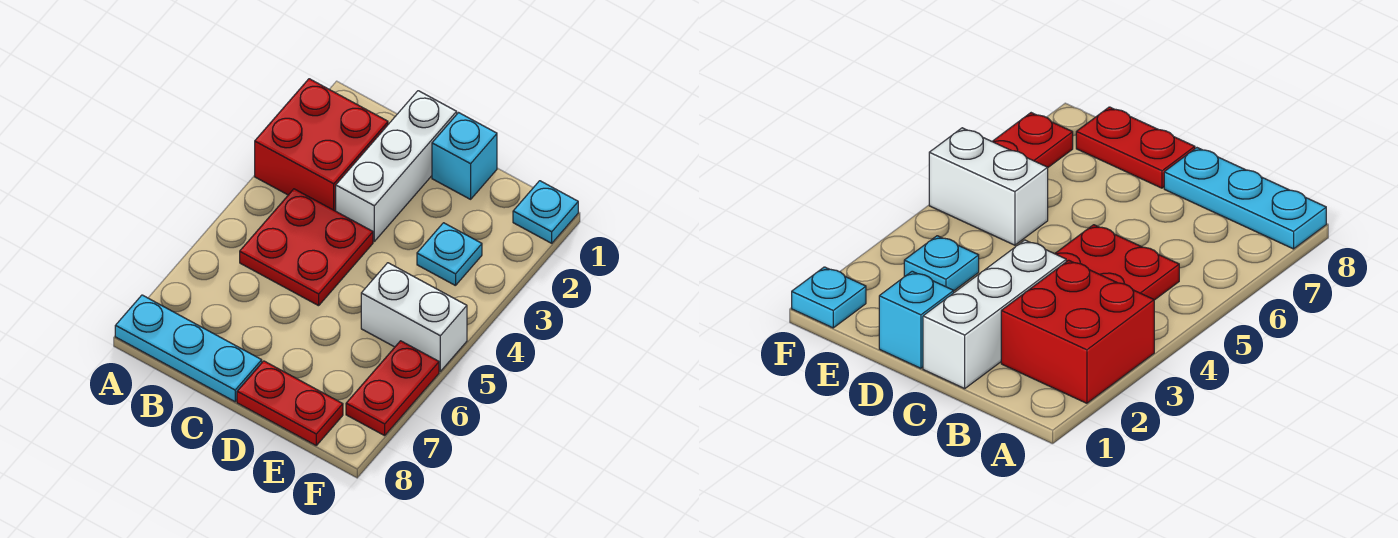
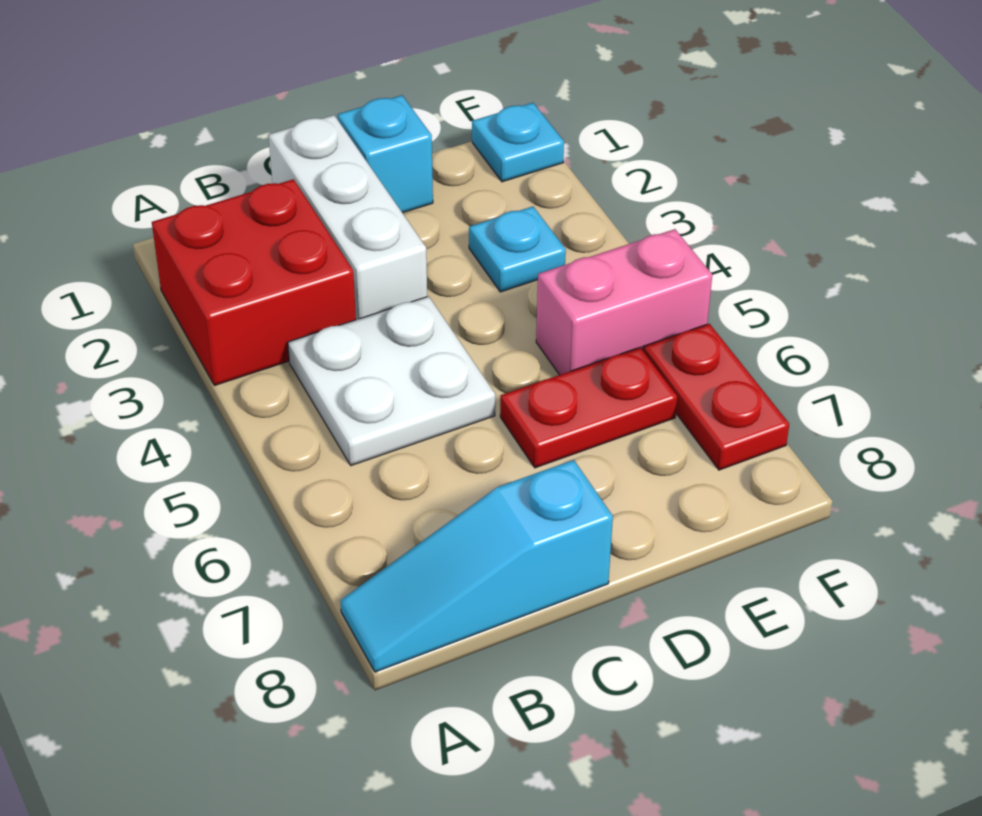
cyan 1x3 plate [115,295,262,402] -> cyan 1x3 slope [341,460,613,672]
red 2x2 plate [240,189,373,306] -> white 2x2 plate [288,296,495,466]
red 1x2 plate [237,361,343,445] -> red 1x2 plate moved to [500,348,677,468]
white 1x2 brick [361,263,467,371] -> pink 1x2 brick [536,229,712,375]

